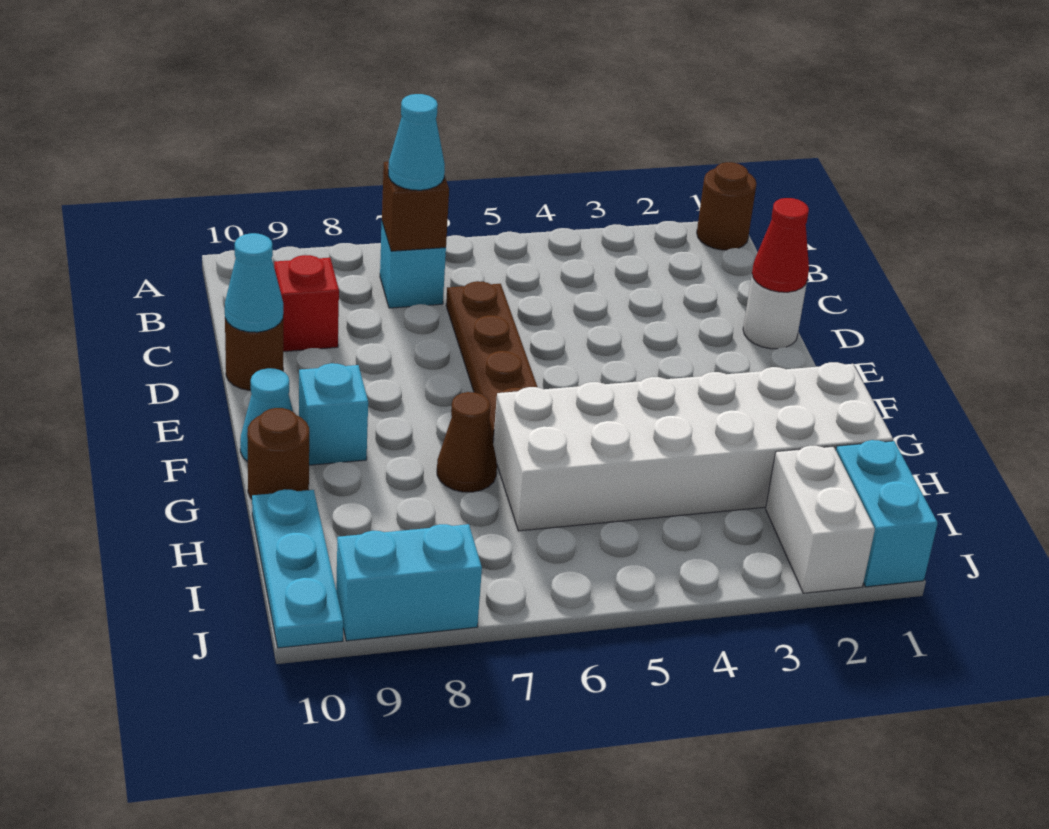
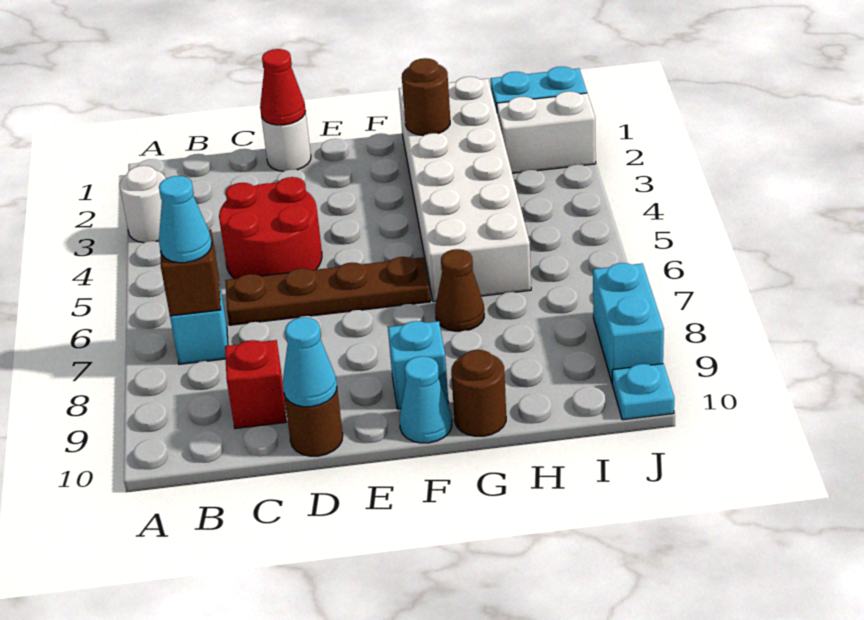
brown 1x1 round brick [697,162,756,250] -> brown 1x1 round brick moved to [402,58,450,136]
none -> white 1x1 round brick [119,166,165,243]
none -> red 2x2 round brick [219,177,322,279]
cyan 1x3 plate [252,490,343,648] -> cyan 1x1 plate [612,364,674,420]

